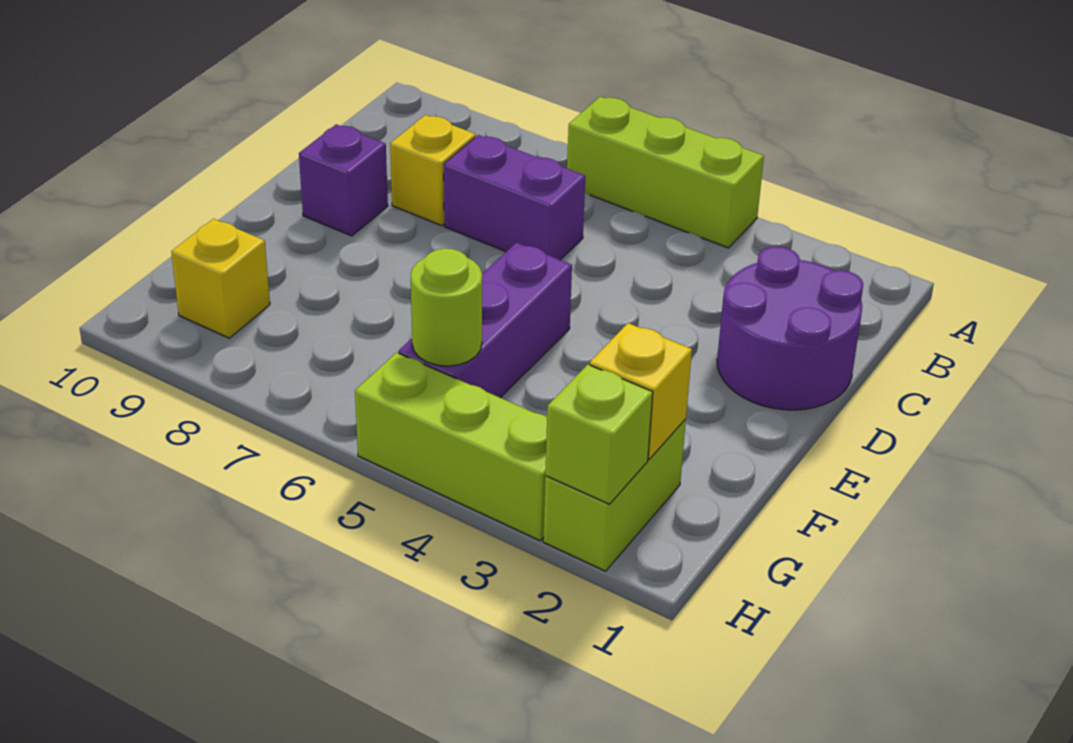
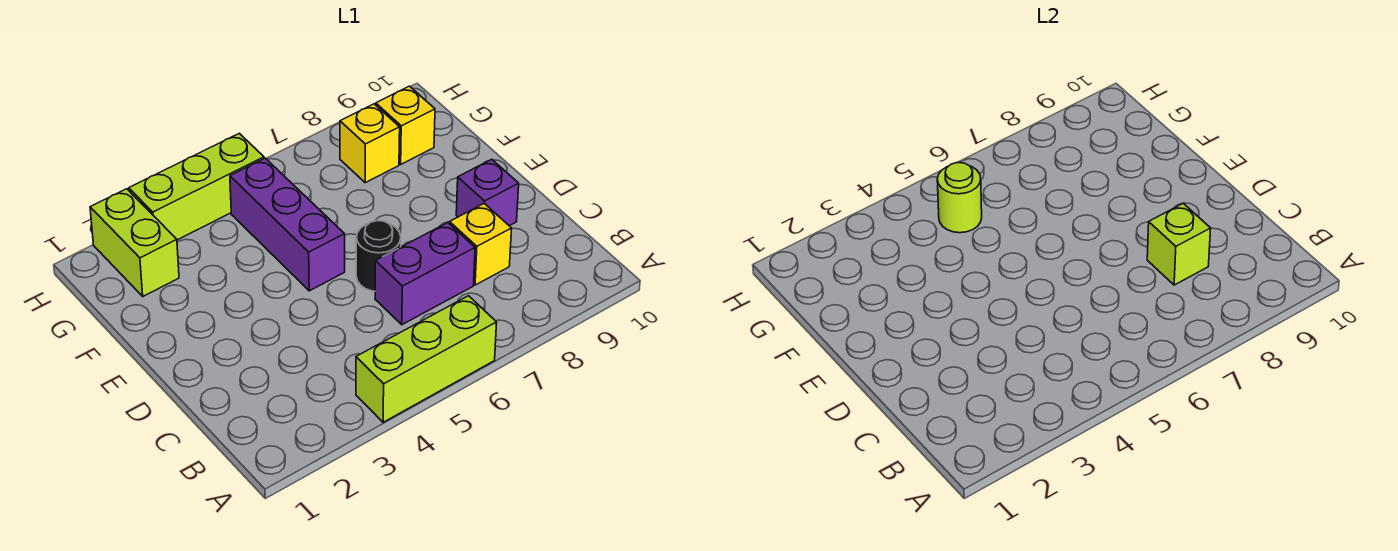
purple 2x2 round brick [717,247,863,410] -> none
none -> black 1x1 round brick [356,221,401,291]
yellow 1x1 brick [590,323,692,459] -> yellow 1x1 brick moved to [340,104,400,183]
lime 1x1 brick [545,364,653,504] -> lime 1x1 brick moved to [1147,204,1211,285]

